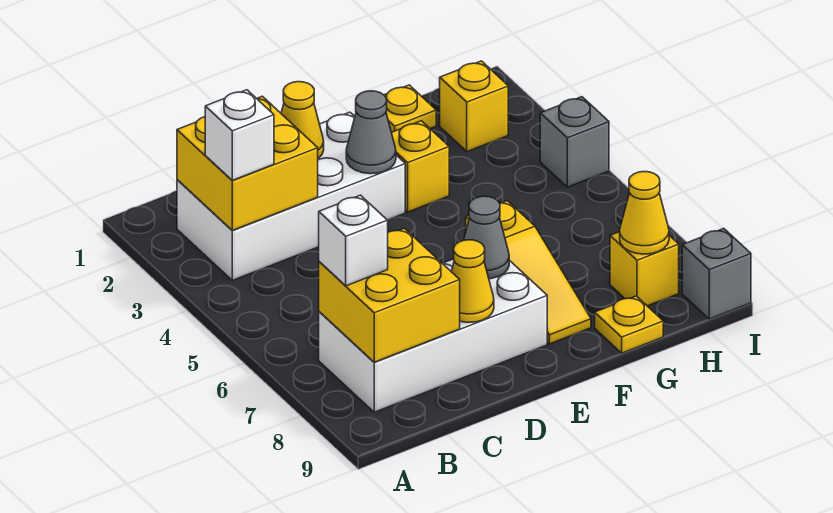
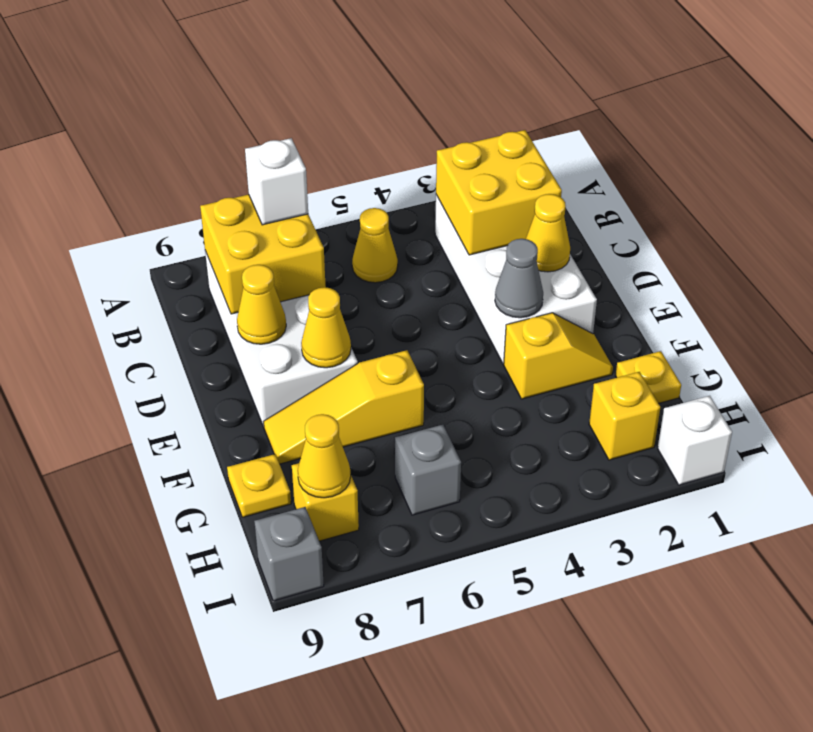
white 1x1 brick [205,90,274,180] -> white 1x1 brick moved to [658,396,732,485]
none -> yellow 1x1 cone [352,208,398,283]
grey 1x1 cone [464,196,509,279] -> yellow 1x1 cone [301,287,351,368]
grey 1x1 brick [540,97,609,187] -> grey 1x1 brick moved to [395,425,461,515]

